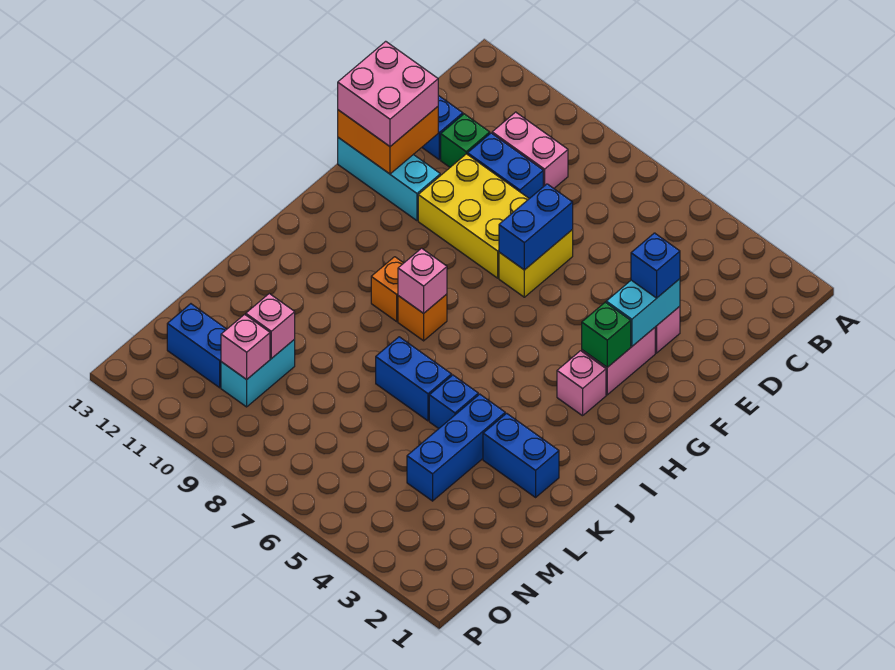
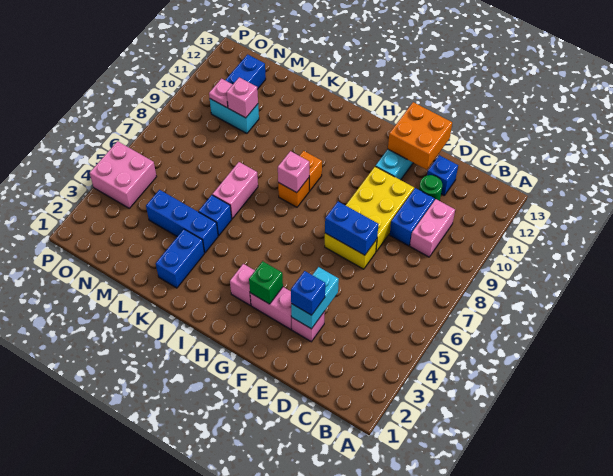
green 1x1 brick [441,114,490,167] -> green 1x1 round brick [419,175,442,201]
cyan 1x2 brick [606,279,680,346] -> cyan 1x2 brick turned to [291,267,339,329]
pink 2x2 brick [338,41,438,146] -> pink 2x2 brick moved to [90,141,157,208]
blue 1x2 brick [376,337,452,421] -> pink 1x2 brick [212,162,258,219]
pink 1x1 brick [221,314,270,380] -> pink 1x1 plate [209,79,233,108]

